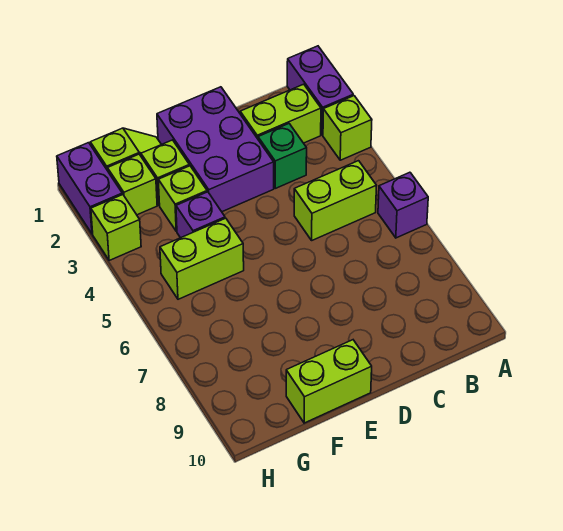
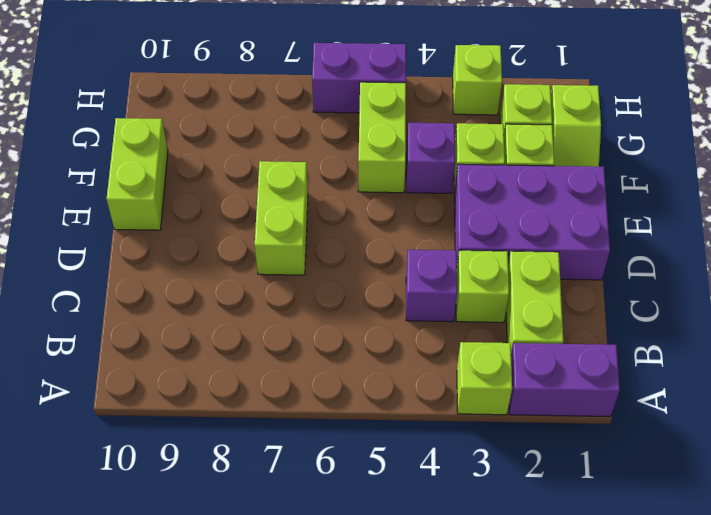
purple 1x1 brick [378,172,428,238] -> purple 1x1 brick moved to [406,250,457,322]
lime 1x2 brick [294,161,377,240] -> lime 1x2 brick moved to [255,161,308,275]
green 1x1 brick [258,124,307,188] -> lime 1x1 brick [456,250,509,322]
purple 1x2 brick [57,143,122,234] -> purple 1x2 brick moved to [312,43,406,113]

